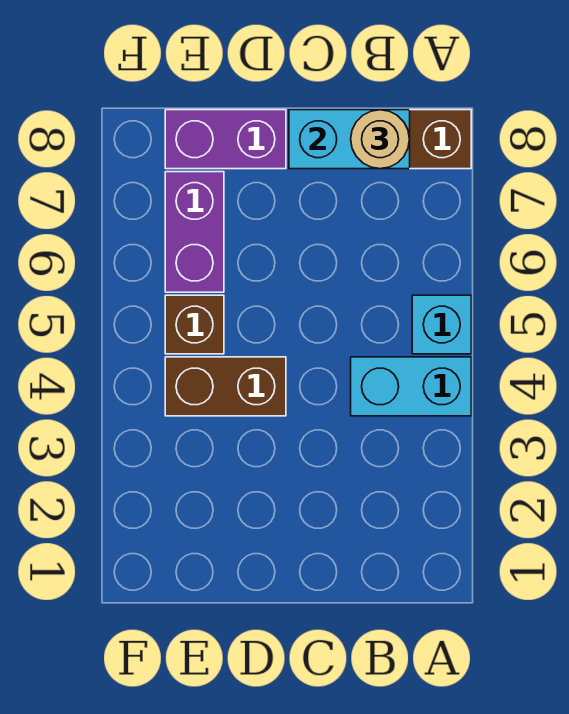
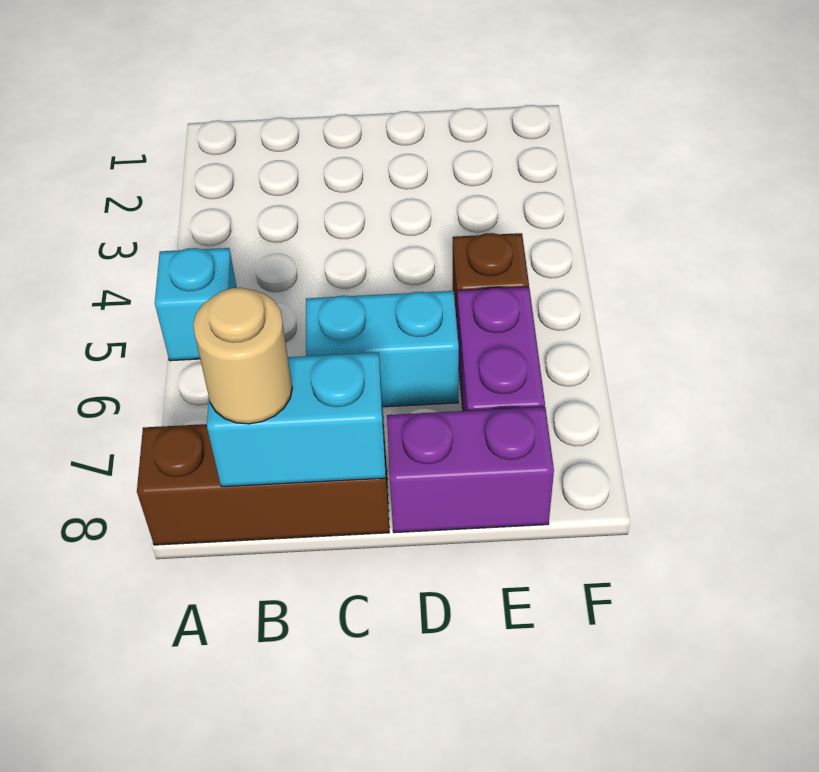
cyan 1x2 brick [351,357,471,416] -> cyan 1x2 brick moved to [306,291,459,407]
brown 1x2 brick [165,357,286,416] -> none

